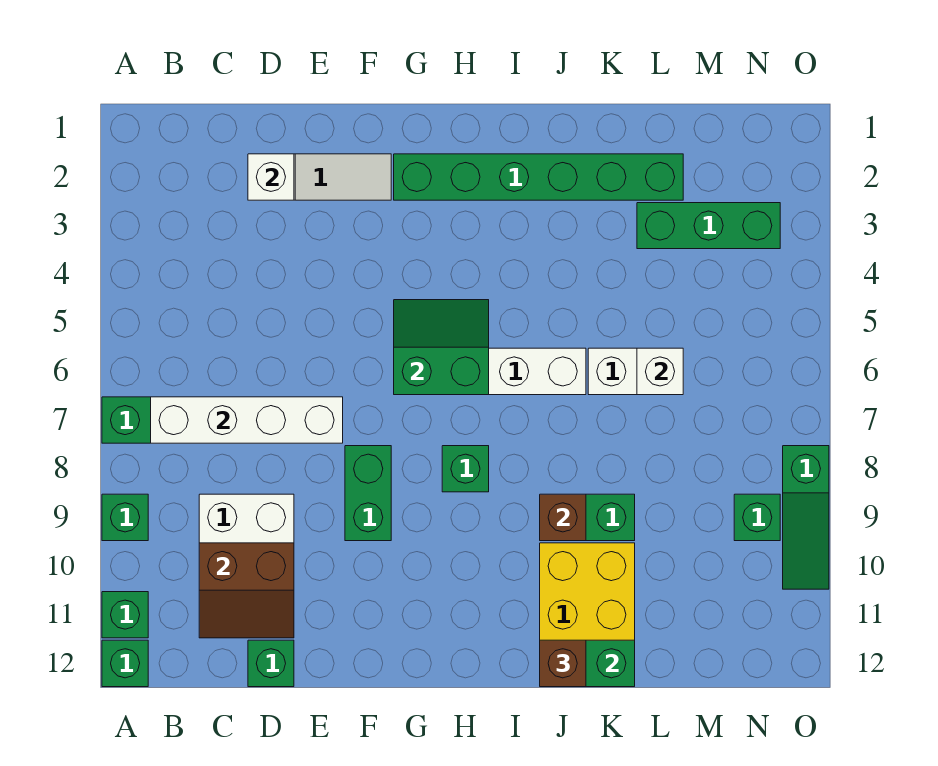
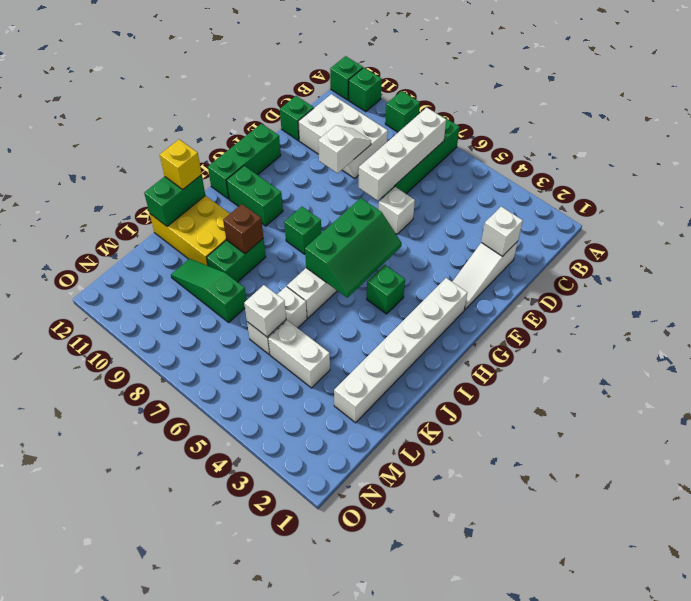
brown 2x2 slope [199,543,294,638] -> none
none -> white 1x2 slope [318,125,371,173]
none -> white 1x1 brick [379,187,415,234]
green 1x2 brick [345,446,391,541] -> green 1x2 brick moved to [226,166,283,226]
green 1x6 brick [394,154,683,200] -> white 1x6 brick [334,278,467,423]
green 2x2 slope [394,300,489,395] -> green 2x3 slope [305,198,402,298]
brown 1x1 brick [540,640,586,687] -> yellow 1x1 brick [160,139,202,189]
green 1x3 brick [637,203,780,249] -> green 1x3 brick moved to [208,124,281,199]
none -> white 1x2 brick [268,320,330,388]
green 1x1 brick [734,494,780,541] -> green 1x1 brick moved to [367,265,405,314]
green 1x3 slope [783,446,829,589] -> green 1x3 slope moved to [171,259,246,322]

